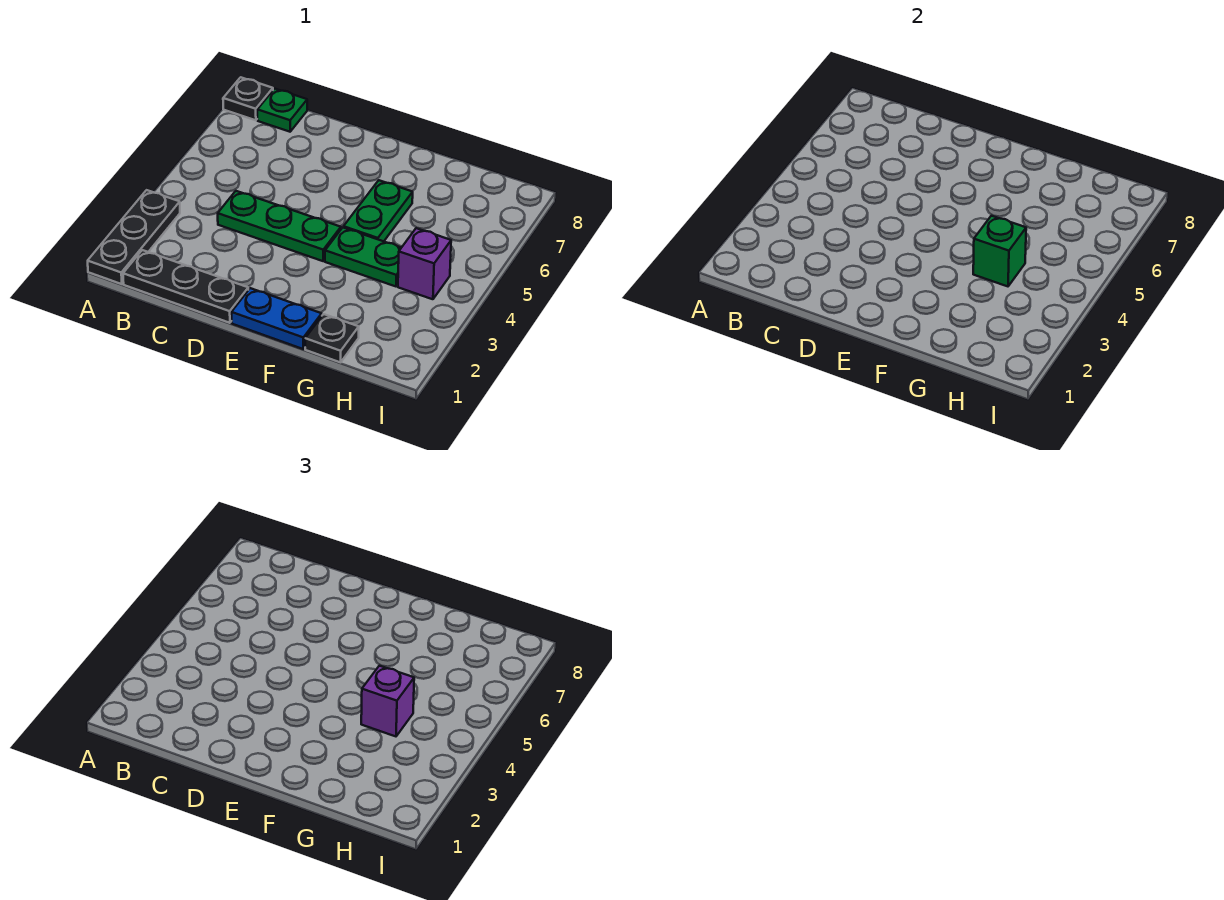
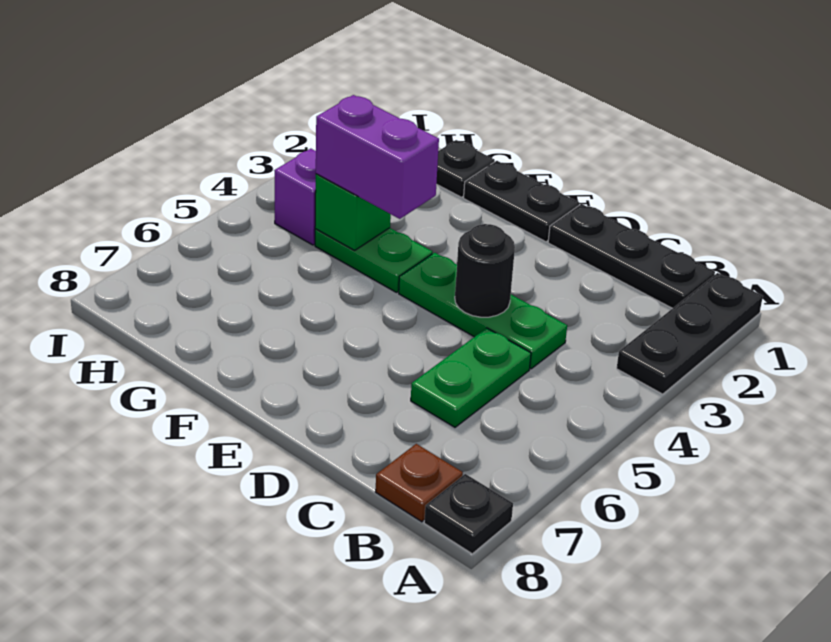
green 1x1 plate [257,89,307,132] -> brown 1x1 plate [376,444,463,522]
none -> black 1x1 round brick [455,224,515,317]
blue 1x2 plate [232,288,322,349] -> black 1x2 plate [464,161,579,242]
green 1x2 plate [344,180,413,241] -> green 1x2 plate moved to [411,328,531,427]
purple 1x1 brick [361,666,414,736] -> purple 1x2 brick [316,95,439,219]

